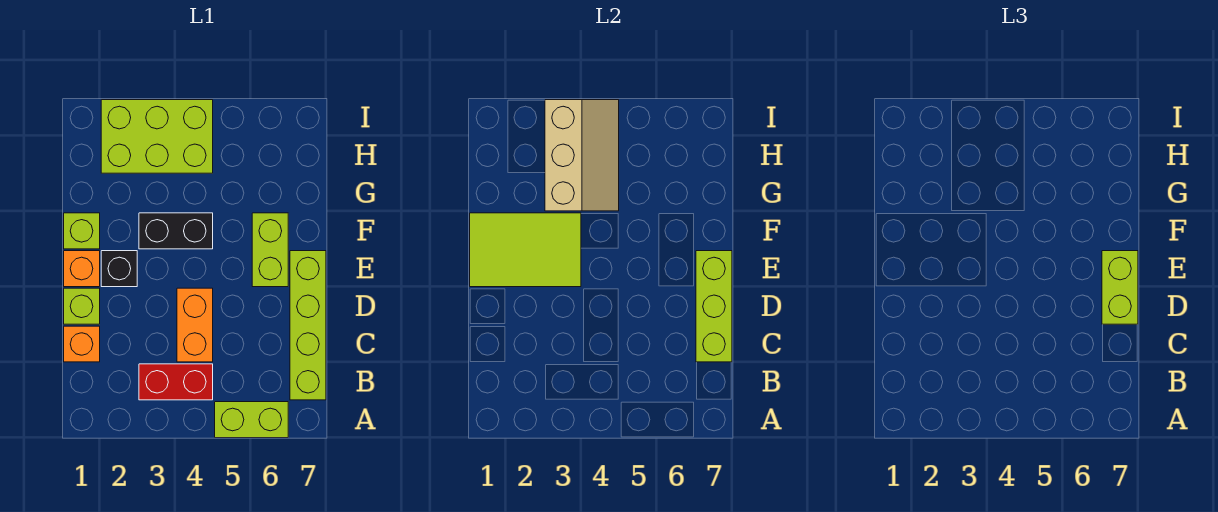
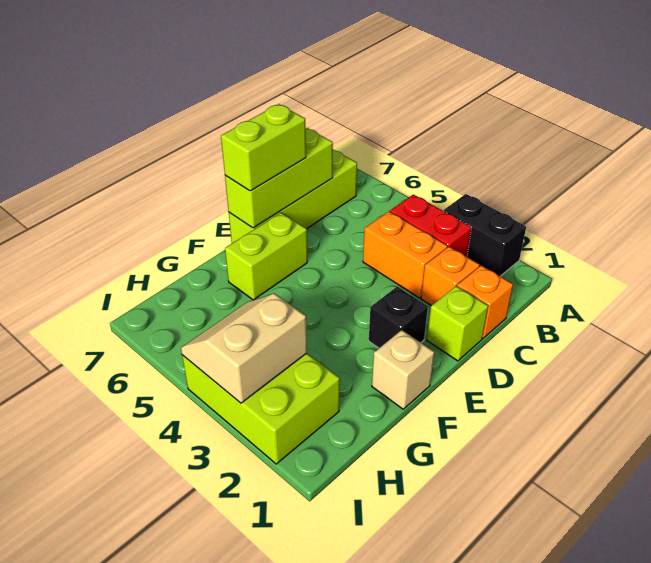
lime 1x2 brick [215,402,288,438] -> none
orange 1x2 brick [177,288,213,362] -> orange 1x2 brick turned to [363,212,447,298]
orange 1x1 brick [64,251,100,287] -> orange 1x1 brick moved to [421,247,479,306]
lime 2x3 tile [470,213,581,287] -> none
lime 1x1 brick [64,213,100,249] -> tan 1x1 brick [372,330,434,409]
black 1x2 brick [139,213,213,249] -> black 1x2 brick moved to [444,194,526,276]
tan 2x3 slope [545,100,619,211] -> tan 2x2 slope [181,293,307,403]

